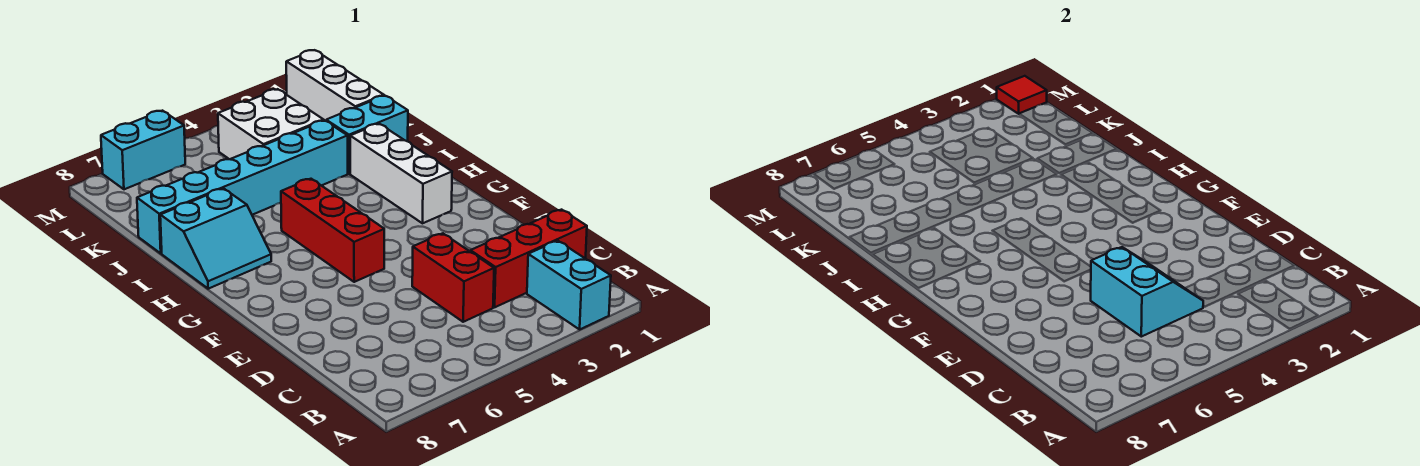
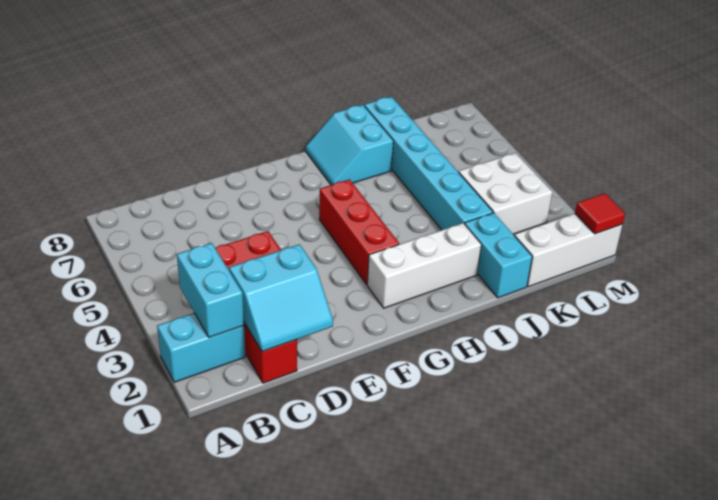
cyan 2x2 slope [1091,247,1203,337] -> cyan 2x2 slope moved to [229,244,333,352]
red 1x3 brick [281,179,384,282] -> red 1x3 brick turned to [319,180,399,285]
cyan 1x2 brick [101,111,185,189] -> cyan 1x2 brick moved to [177,243,244,337]

